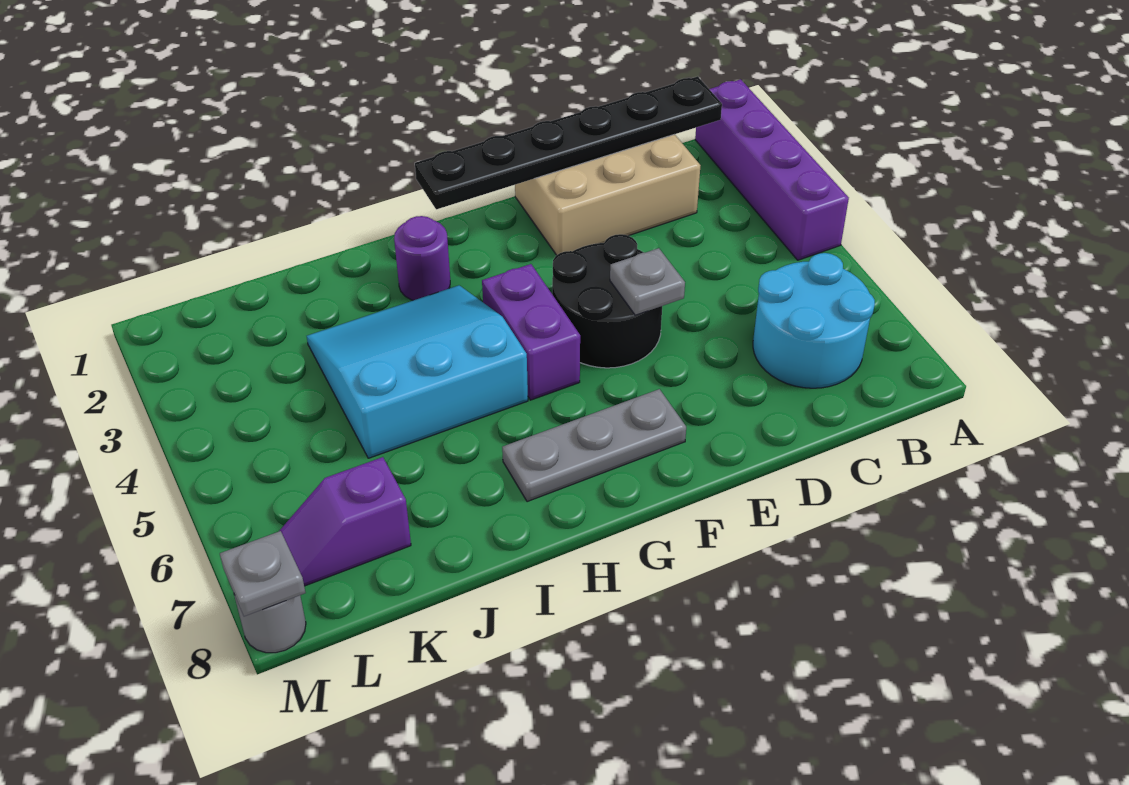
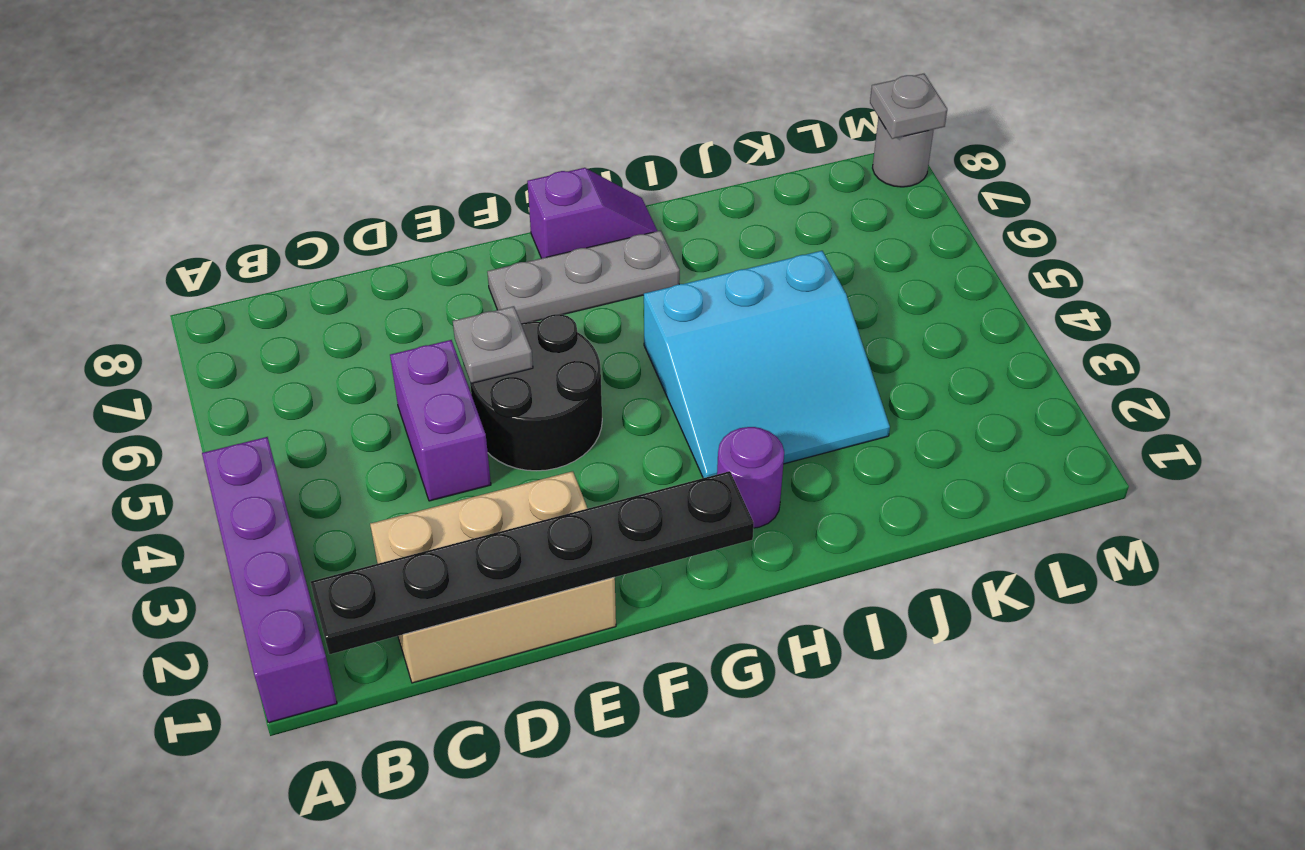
cyan 2x2 round brick [753,253,875,388] -> none
purple 1x2 brick [482,264,580,400] -> purple 1x2 brick moved to [390,340,491,501]
purple 1x2 slope [280,457,411,586] -> purple 1x2 slope moved to [527,168,657,258]

